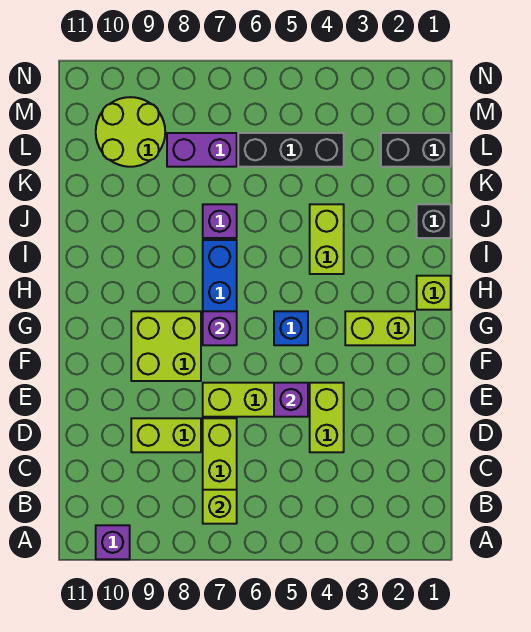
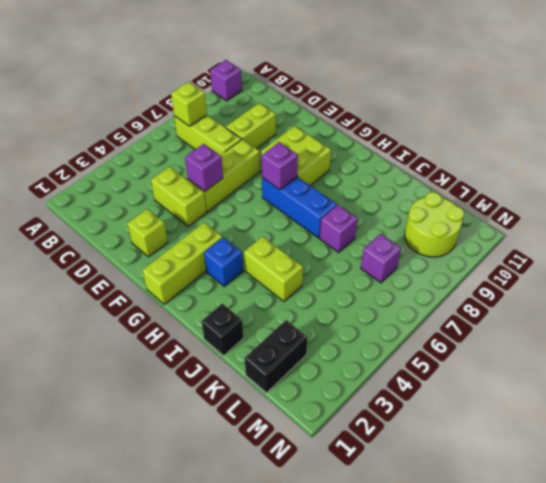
lime 1x2 brick [345,311,415,345] -> lime 1x3 brick [142,223,222,304]
blue 1x1 brick [274,311,308,345] -> blue 1x1 brick moved to [204,237,243,287]
lime 1x1 brick [417,276,451,310] -> lime 1x1 brick moved to [127,209,168,257]
black 1x3 brick [238,133,344,167] -> none
purple 1x2 brick [167,133,237,167] -> purple 1x1 brick [361,234,401,283]

